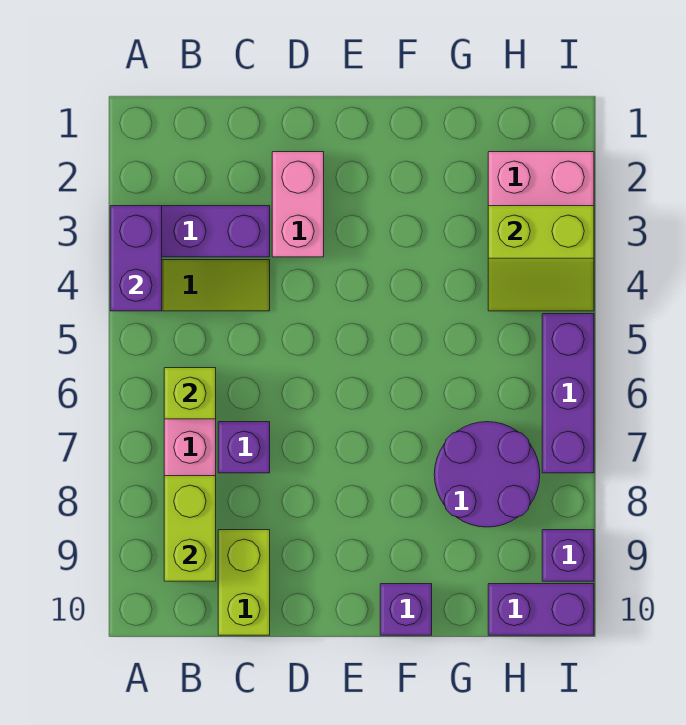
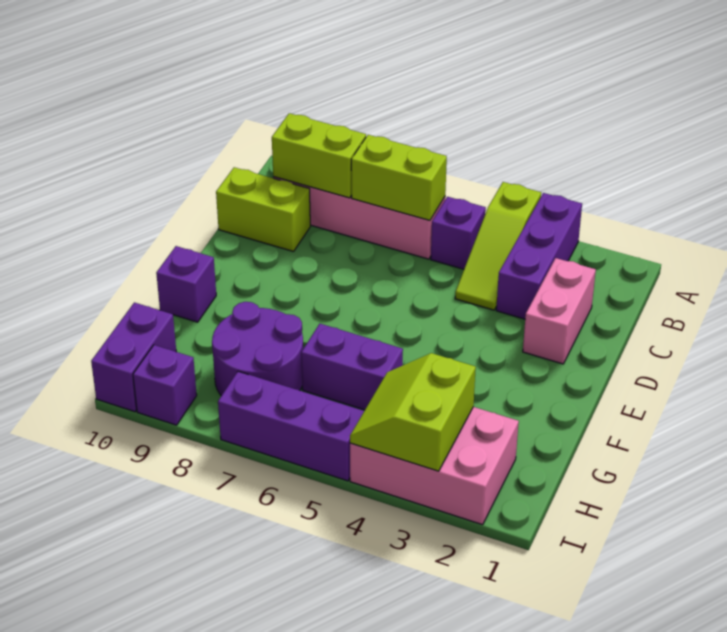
purple 1x2 brick [110,206,162,311] -> purple 1x2 brick moved to [301,324,403,410]
lime 1x1 brick [164,368,216,419] -> lime 1x2 brick [351,135,447,220]
purple 1x1 brick [218,422,270,473] -> purple 1x1 brick moved to [431,197,486,269]
pink 1x2 brick [272,152,324,257] -> pink 1x2 brick turned to [523,258,596,364]

